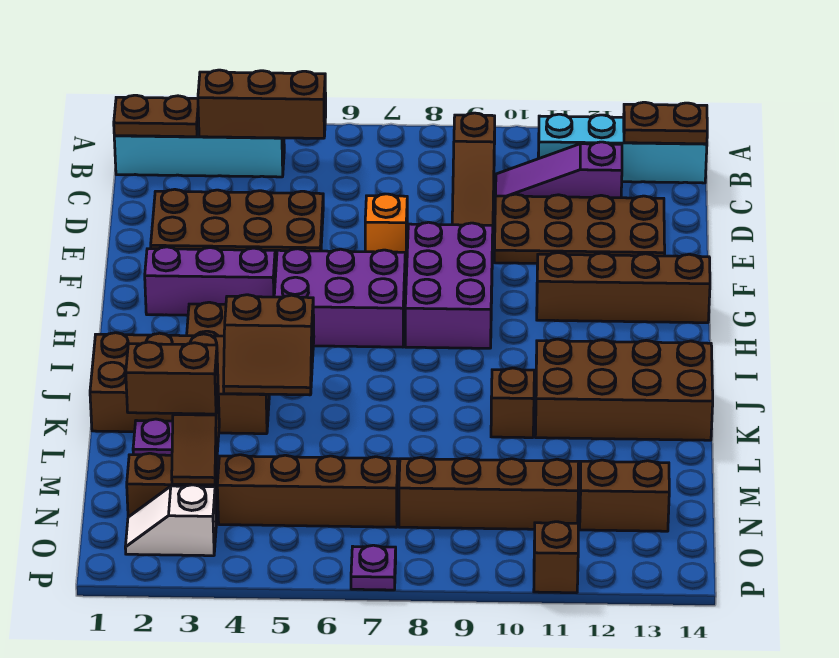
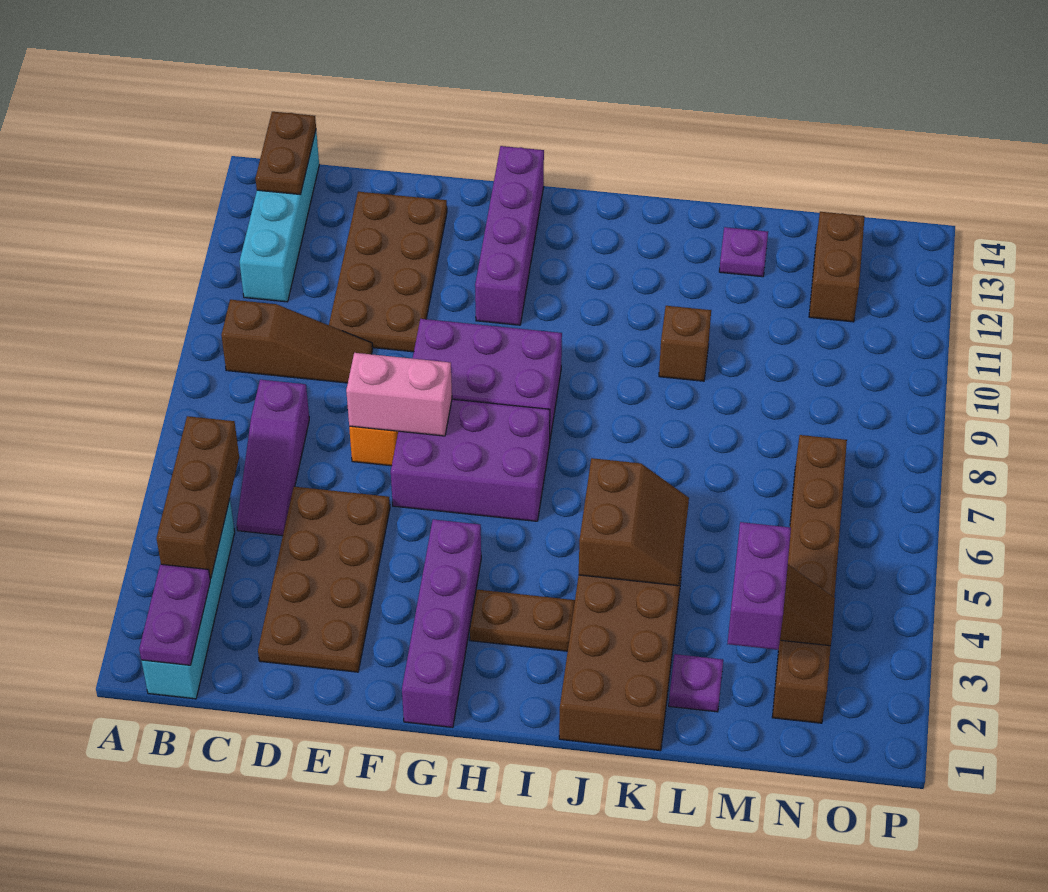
brown 1x2 plate [114,95,199,137] -> purple 1x2 plate [139,564,210,665]
purple 1x3 slope [496,142,622,198] -> purple 1x3 slope moved to [237,380,309,536]
none -> pink 1x2 brick [346,353,452,436]
purple 1x3 brick [145,247,276,315] -> purple 1x4 brick [402,519,481,727]
purple 2x3 brick [274,249,405,347] -> purple 2x3 brick turned to [391,399,550,521]
brown 1x4 brick [537,253,710,323] -> purple 1x4 brick [475,146,544,325]
brown 2x4 brick [535,339,713,440] -> none
brown 1x2 brick [126,342,218,414] -> purple 1x2 brick [727,522,791,650]
brown 1x4 brick [399,457,579,529] -> none
white 1x2 slope [125,485,216,556] -> none
purple 1x1 plate [351,545,396,590] -> purple 1x1 plate moved to [719,227,768,277]
brown 1x1 brick [534,522,578,593] -> none

